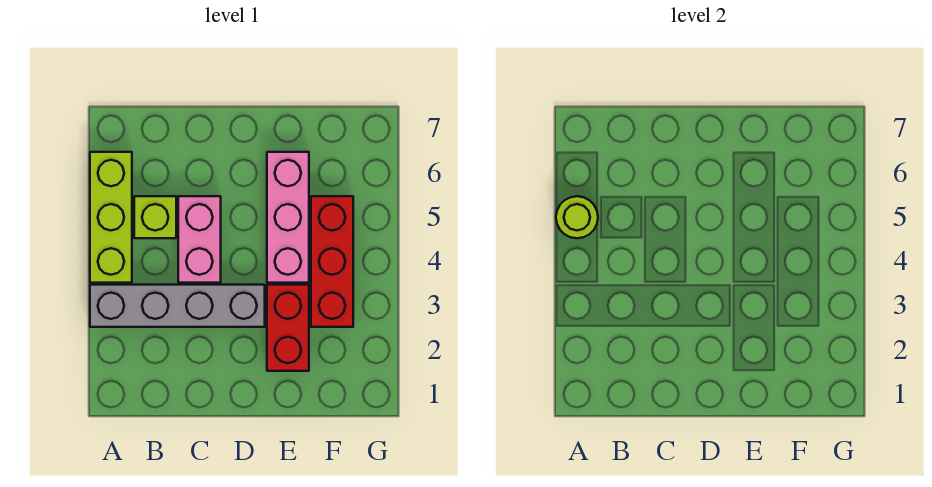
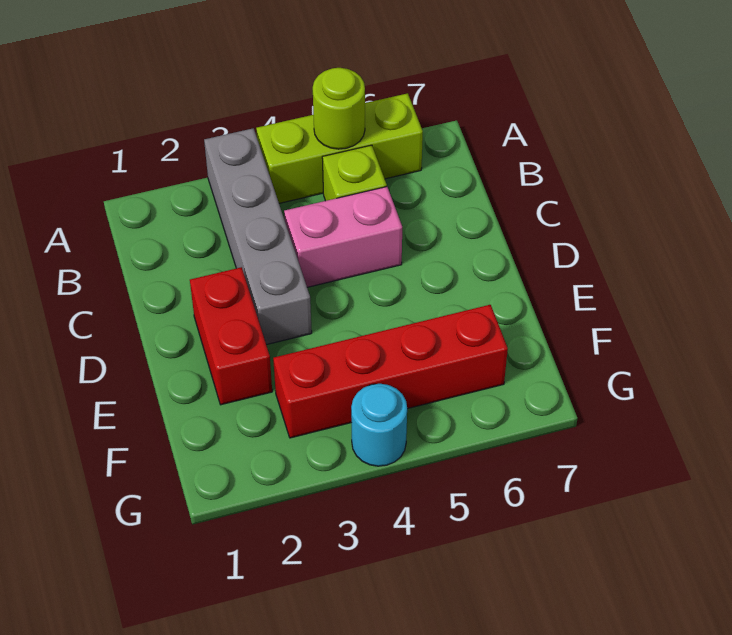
red 1x2 brick [267,285,309,371] -> red 1x2 brick turned to [190,267,272,405]
pink 1x3 brick [267,152,309,283] -> none
red 1x3 brick [311,196,353,327] -> red 1x4 brick [273,305,508,438]
none -> cyan 1x1 round brick [351,384,407,466]

